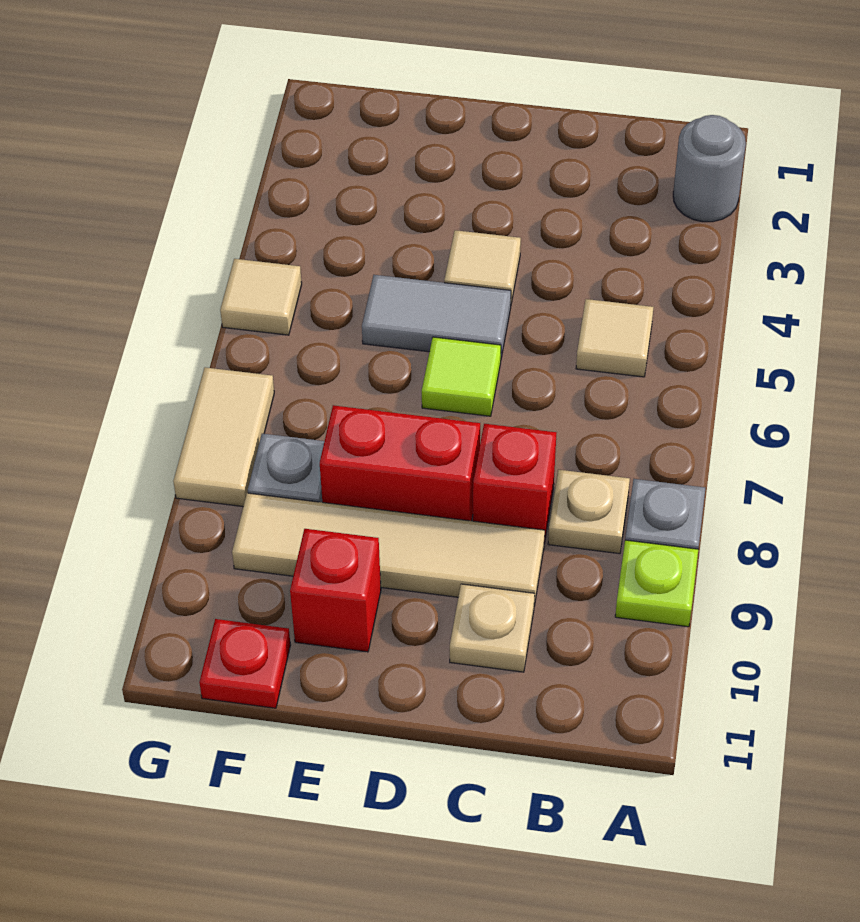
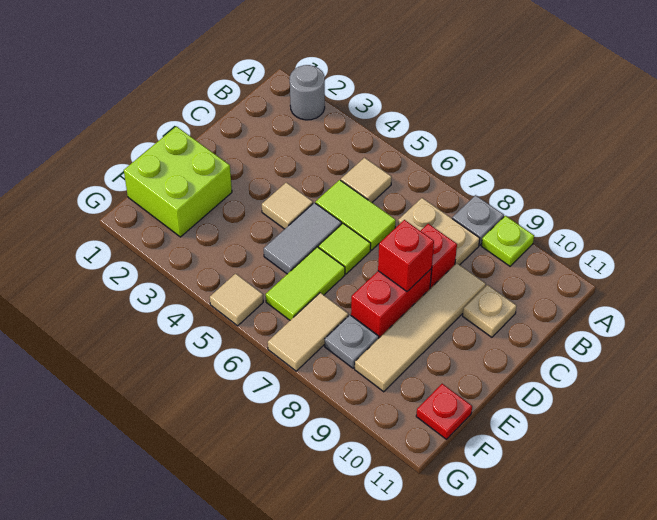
tan 1x1 plate [548,470,630,554] -> tan 1x2 plate [398,198,480,265]
none -> lime 1x2 tile [316,180,396,250]
none -> lime 2x2 brick [124,126,232,237]
none -> lime 1x2 tile [266,247,345,320]
red 1x1 brick [290,529,381,652] -> red 1x1 brick moved to [378,220,434,291]
tan 1x2 tile [173,367,274,507] -> tan 1x2 tile turned to [268,293,348,371]

